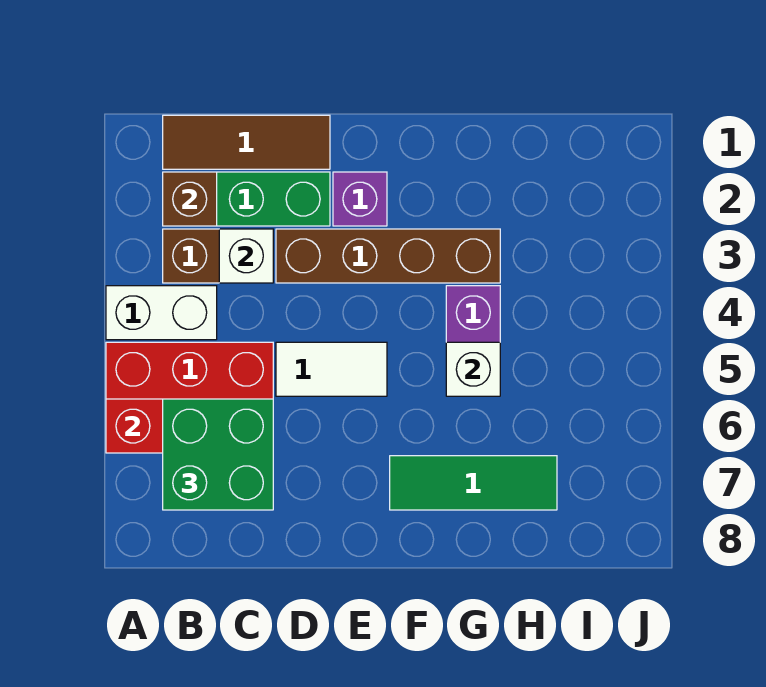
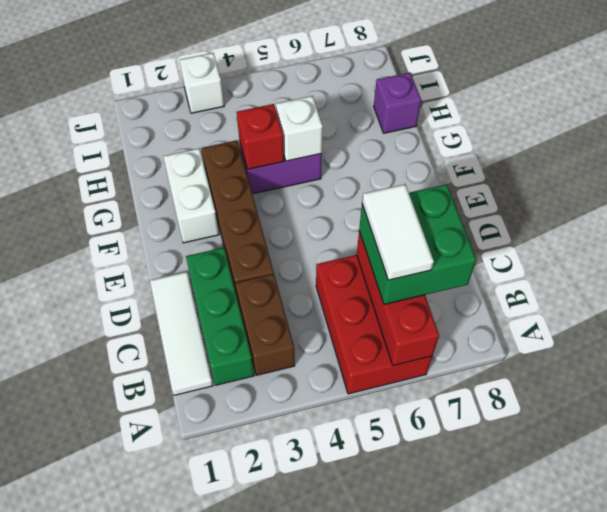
white 1x2 brick [106,286,217,340] -> white 1x2 brick moved to [163,148,219,243]
brown 1x3 tile [163,115,330,169] -> white 1x3 tile [150,272,213,395]
brown 1x1 brick [163,172,217,226] -> none
white 1x1 brick [219,229,273,283] -> white 1x1 brick moved to [180,53,224,113]
white 1x2 tile [276,342,387,396] -> white 1x2 tile moved to [362,184,434,280]
purple 1x1 brick [333,172,387,226] -> purple 1x1 brick moved to [374,73,421,133]
green 1x3 tile [390,456,557,510] -> none
none -> red 1x1 brick [237,104,284,169]

